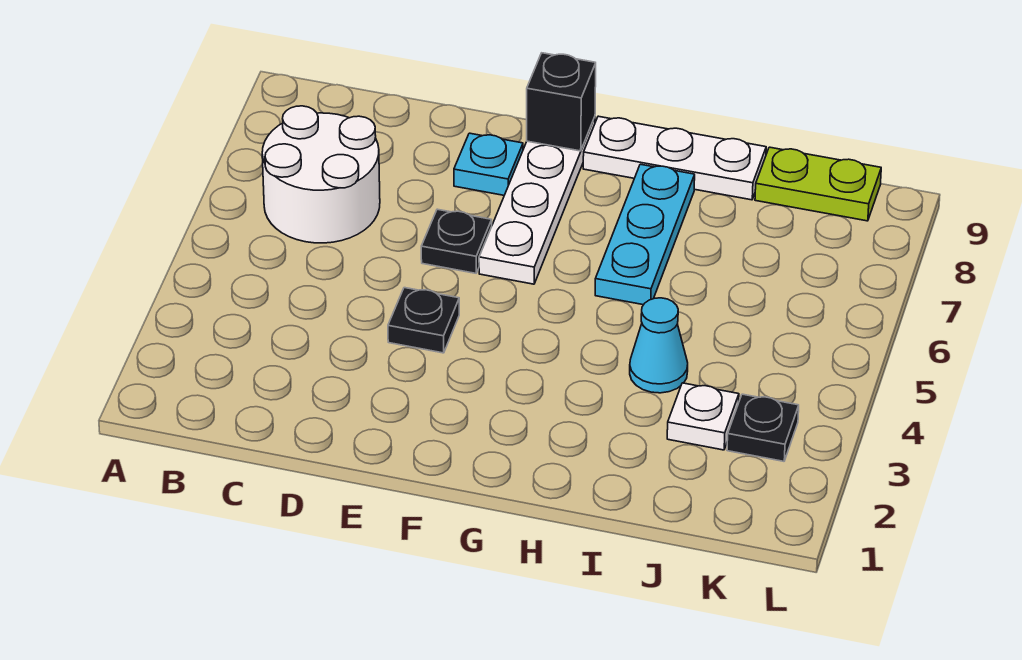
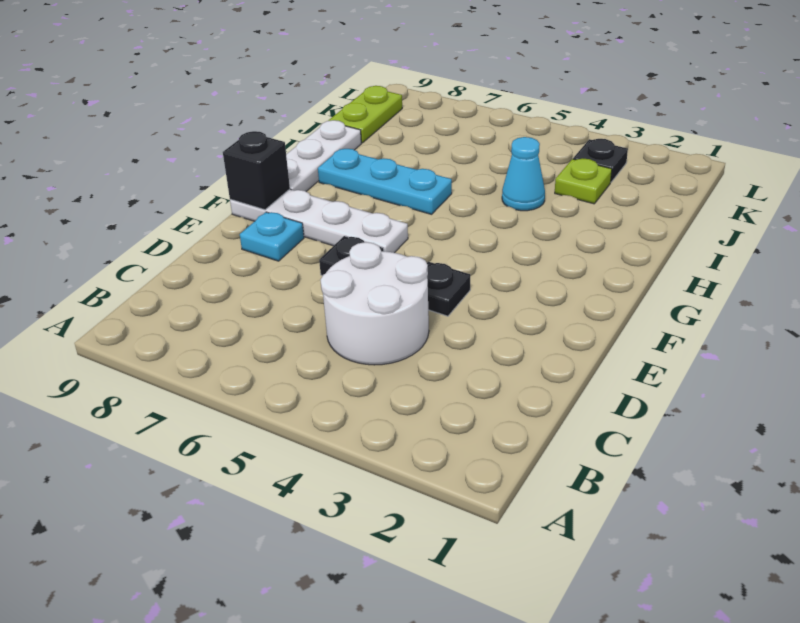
white 2x2 round brick [262,106,380,243] -> white 2x2 round brick moved to [320,242,429,365]
white 1x1 plate [667,383,739,450] -> lime 1x1 plate [555,158,612,204]

